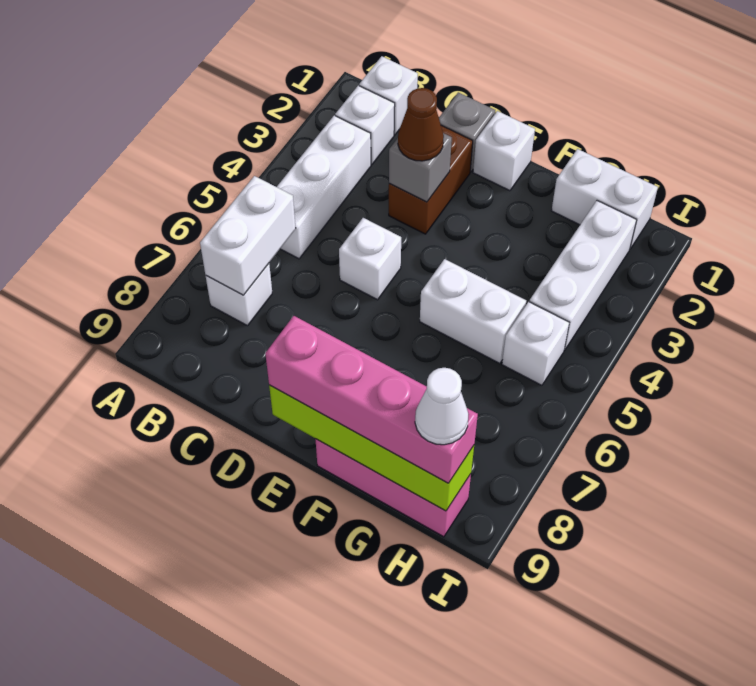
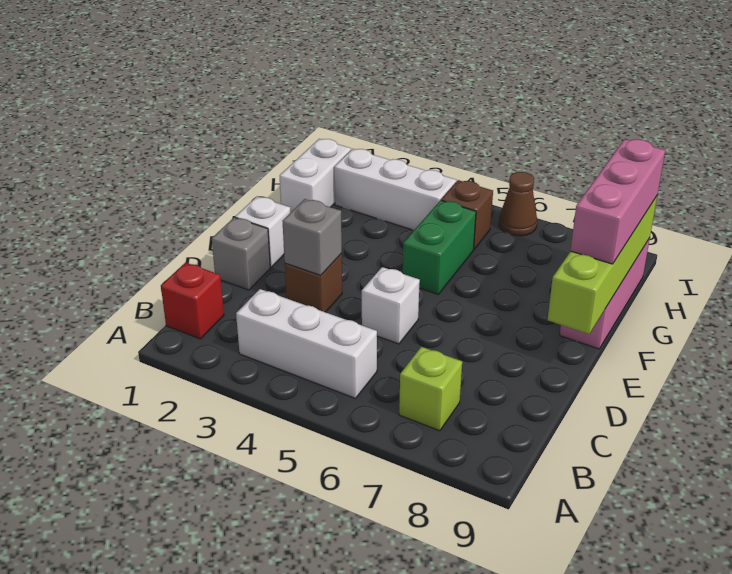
white 1x1 brick [359,56,418,135] -> red 1x1 brick [161,262,224,339]
white 1x1 brick [335,85,395,164] -> none
white 1x2 brick [200,176,296,295] -> none
white 1x1 brick [206,264,272,326] -> lime 1x1 brick [399,347,462,431]
brown 1x2 brick [389,125,473,234] -> brown 1x1 brick [285,254,342,312]
brown 1x1 cone [398,88,444,161] -> brown 1x1 cone moved to [499,172,537,236]
pink 1x4 brick [265,316,478,483] -> pink 1x3 brick [570,139,665,264]
white 1x2 brick [420,259,526,364] -> green 1x2 brick [403,200,476,294]
white 1x1 brick [502,302,569,385] -> brown 1x1 brick [441,180,493,249]
white 1x1 cone [415,368,469,445] -> none

